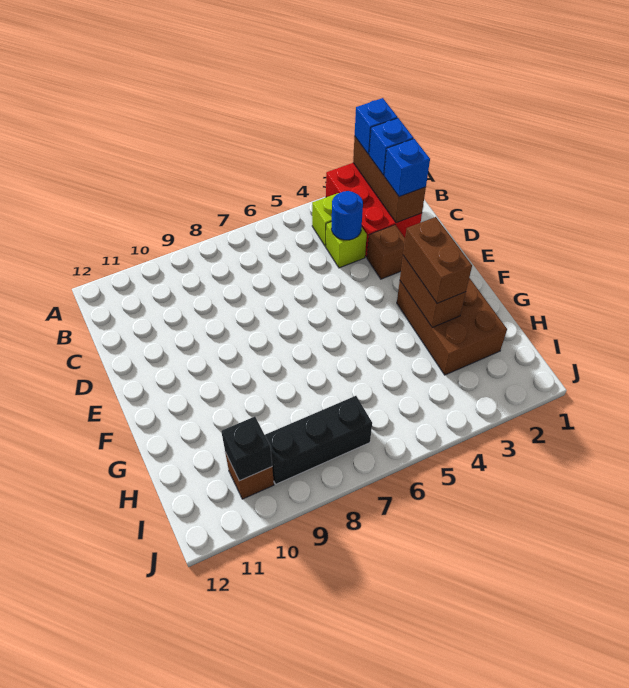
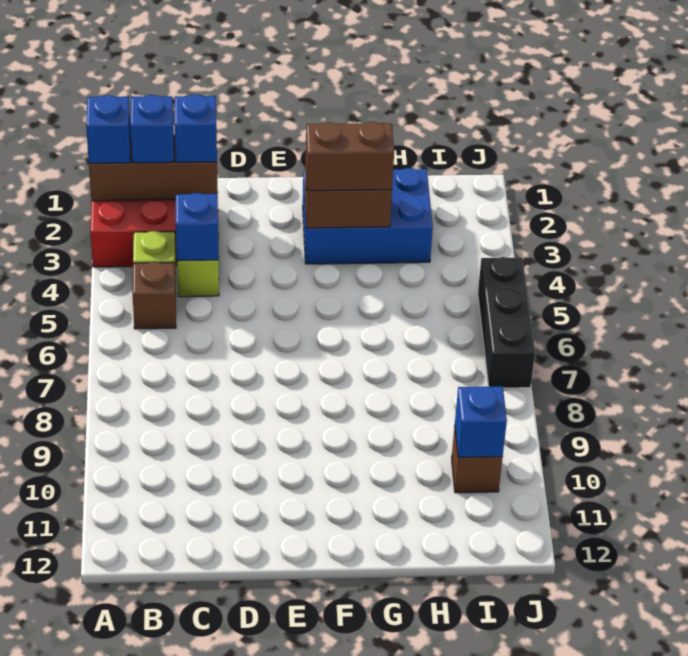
blue 1x1 round brick [331,191,363,240] -> blue 1x1 brick [176,193,218,261]
brown 1x1 brick [367,225,405,279] -> brown 1x1 brick moved to [133,262,176,329]
brown 2x3 brick [397,278,507,375] -> blue 2x3 brick [303,168,433,264]
black 1x3 brick [265,396,372,484] -> black 1x3 brick moved to [478,257,535,388]
black 1x1 brick [221,416,272,481] -> blue 1x1 brick [455,386,507,457]

